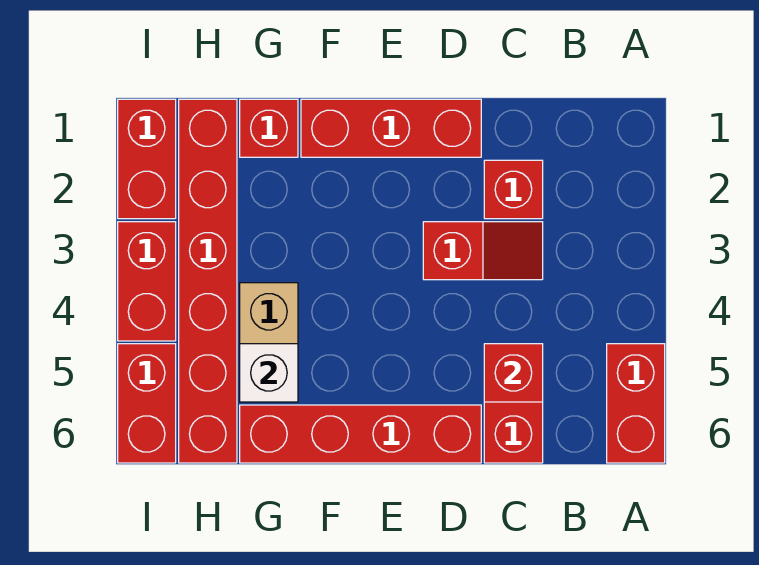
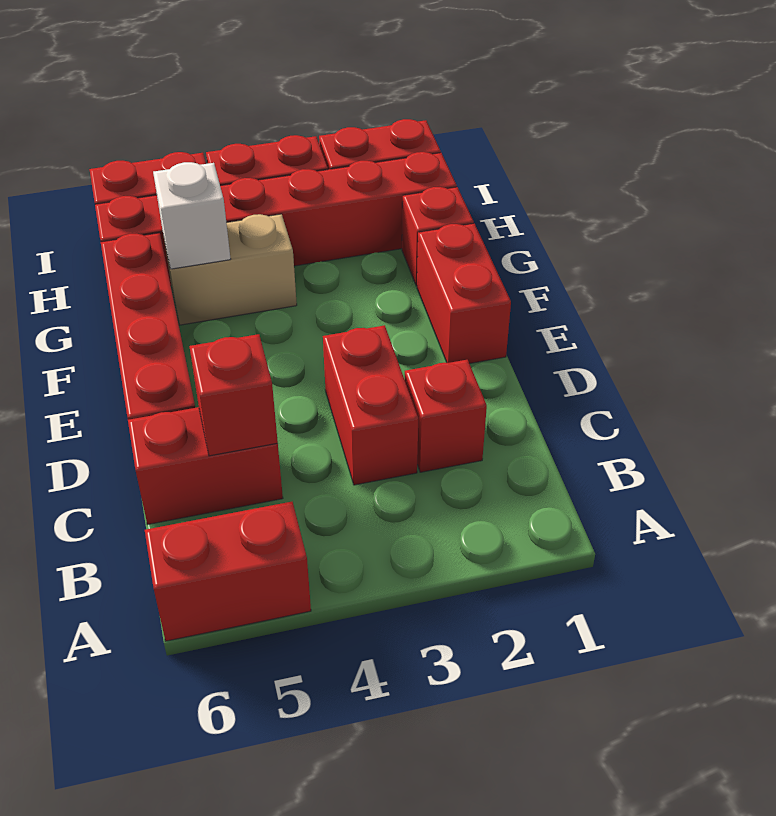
red 1x2 slope [423,222,543,280] -> red 1x2 brick [323,325,418,485]
red 1x3 brick [301,99,481,157] -> red 1x2 brick [417,224,511,363]

